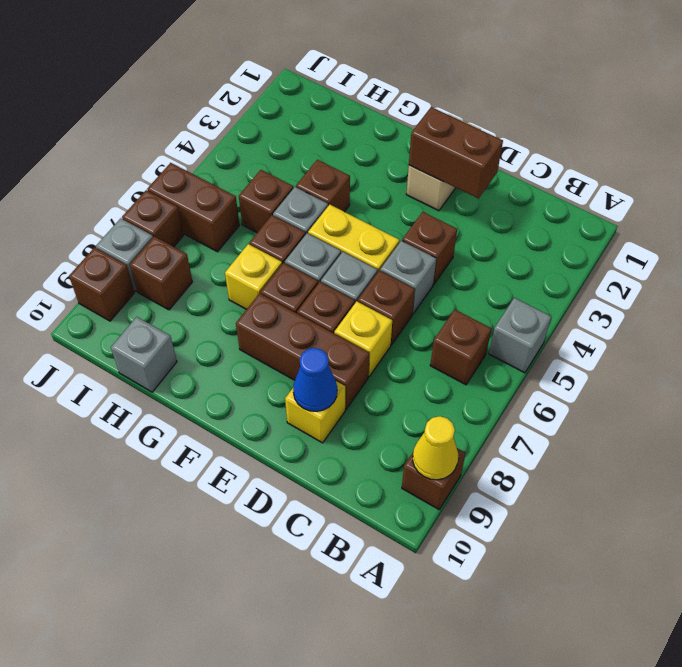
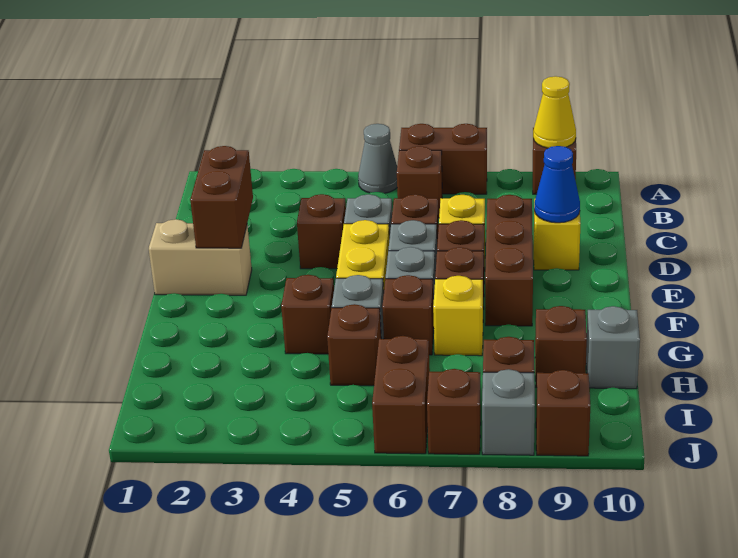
grey 1x1 brick [489,298,551,373] -> grey 1x1 cone [358,124,397,193]
none -> brown 1x2 brick [399,124,487,194]
none -> brown 1x1 brick [535,306,587,388]

